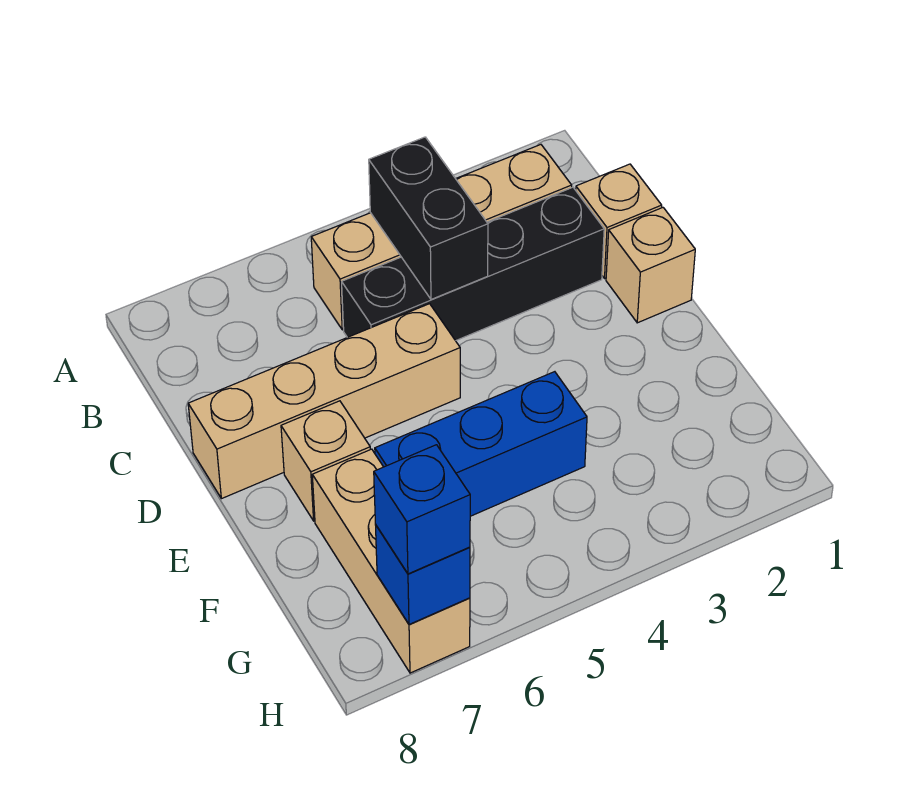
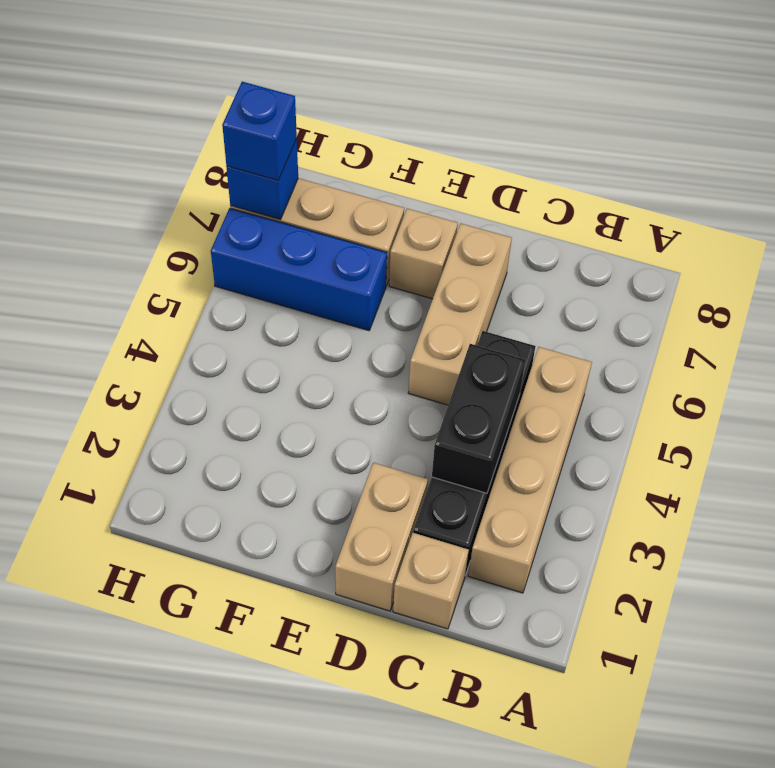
black 1x2 brick [369,137,488,299] -> black 1x2 brick turned to [432,344,525,493]
tan 1x1 brick [606,208,695,323] -> tan 1x2 brick [335,463,428,611]
tan 1x4 brick [188,304,460,499] -> tan 1x3 brick [408,224,512,405]
blue 1x3 brick [375,372,587,516] -> blue 1x3 brick turned to [211,208,387,331]

